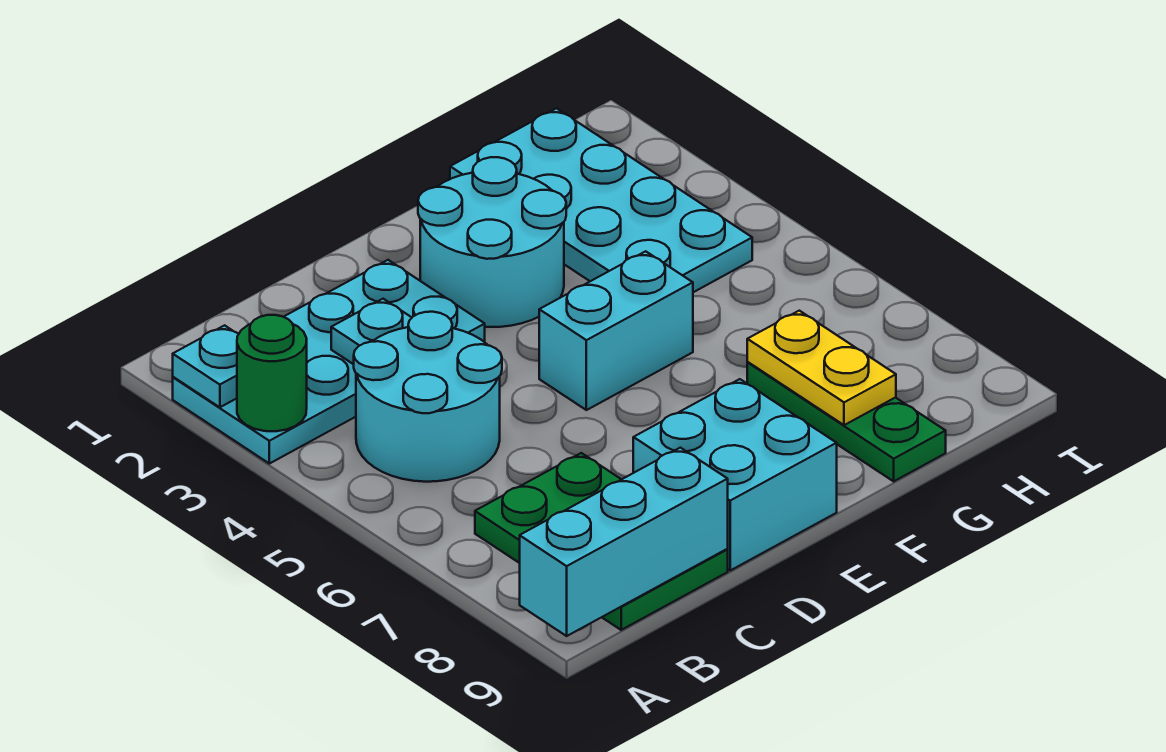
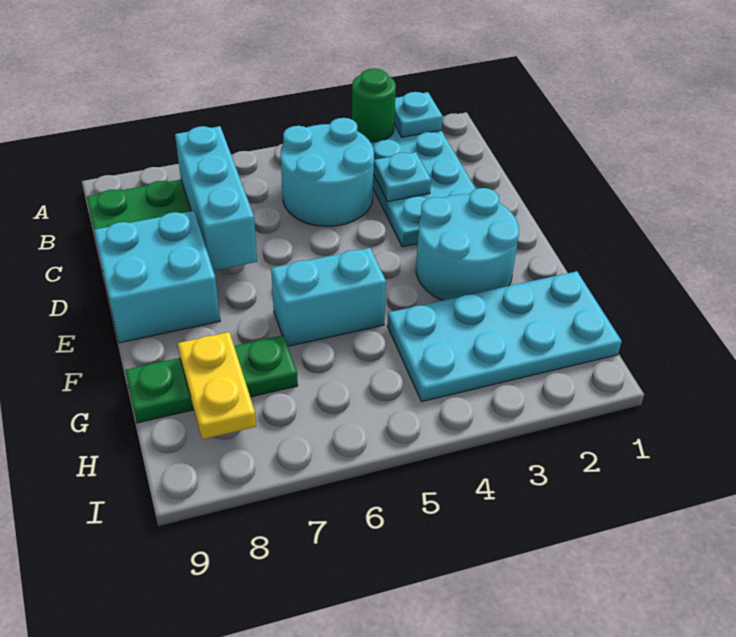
cyan 1x3 brick [520,448,728,636] -> cyan 1x3 brick moved to [175,126,257,271]
cyan 1x2 brick [539,251,693,410] -> cyan 1x2 brick turned to [271,248,386,346]
yellow 1x2 plate [747,311,896,425] -> yellow 1x2 plate turned to [178,332,256,439]

